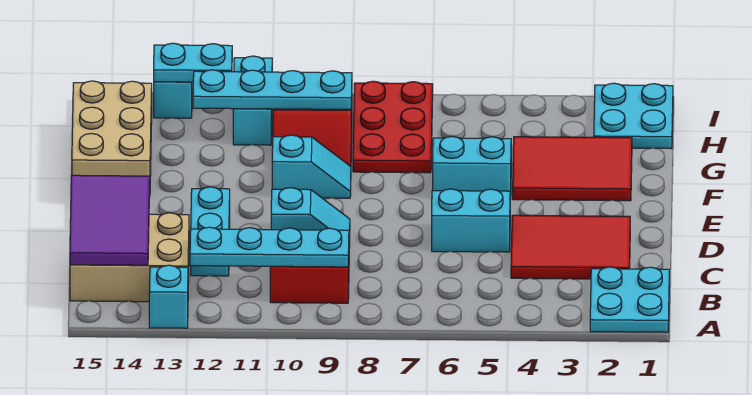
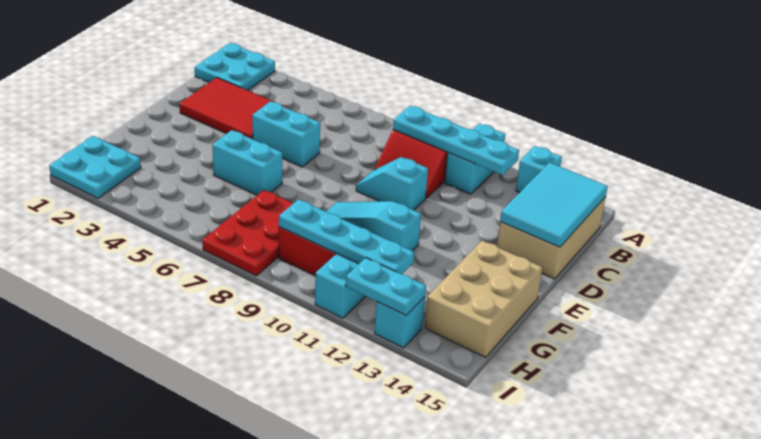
tan 2x3 brick [70,213,189,302] -> tan 2x3 brick turned to [497,197,606,279]
purple 2x3 tile [70,175,150,265] -> cyan 2x3 tile [500,162,608,247]
cyan 1x2 brick [191,187,230,276] -> cyan 1x2 brick moved to [445,124,505,194]
red 2x3 tile [513,137,632,201] -> none
cyan 1x2 slope [272,135,351,198] -> cyan 1x3 slope [326,201,421,251]

